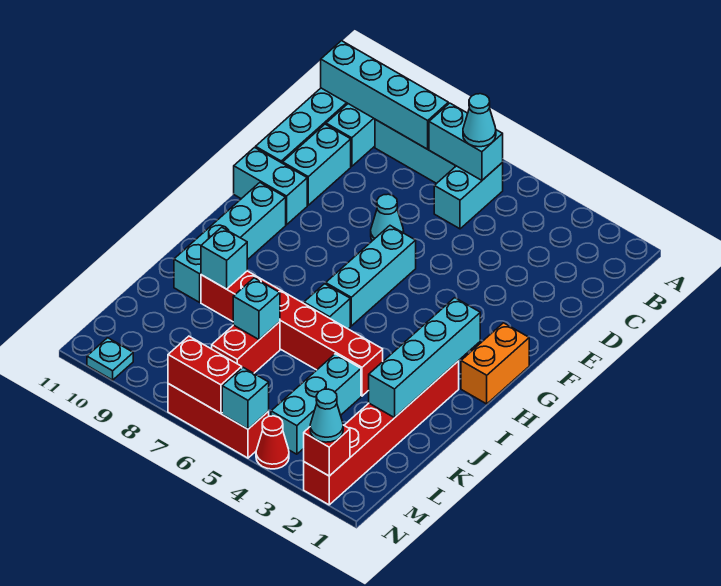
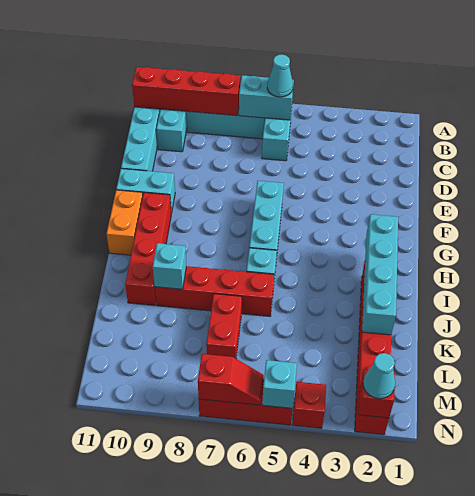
cyan 1x4 brick [321,41,448,149] -> red 1x4 brick [132,67,240,116]
cyan 1x2 brick [283,124,351,205] -> none
cyan 1x1 cone [371,194,404,241] -> none
orange 1x2 brick [461,323,529,404] -> orange 1x2 brick moved to [106,190,143,255]
cyan 1x4 brick [174,183,286,302] -> red 1x4 brick [125,193,172,306]
red 1x6 brick [201,271,383,396] -> red 1x4 brick [155,266,274,316]
cyan 1x3 brick [271,354,361,454] -> none
cyan 1x1 brick [233,278,280,340] -> none
red 1x1 cone [256,416,289,469] -> red 1x1 brick [292,382,326,428]
red 1x2 brick [168,336,242,414] -> red 1x2 slope [198,354,264,405]
cyan 1x1 plate [87,338,133,380] -> none

